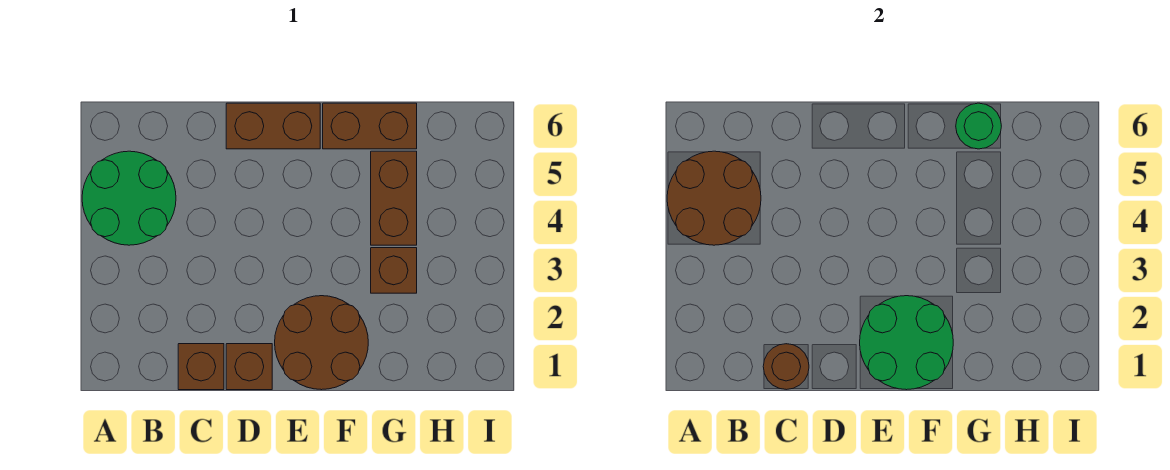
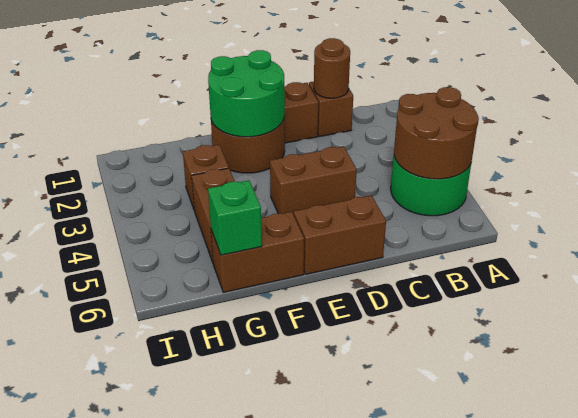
none -> brown 1x2 brick [270,146,357,215]
green 1x1 round brick [956,103,1001,149] -> green 1x1 brick [208,180,262,255]

